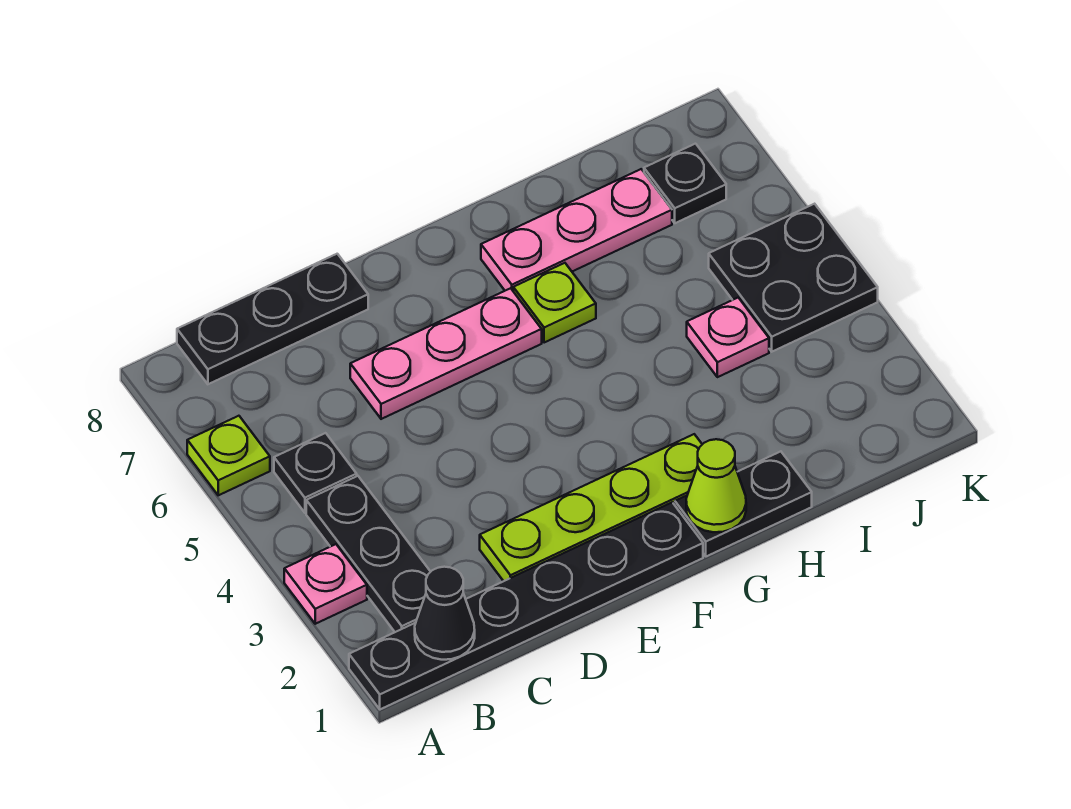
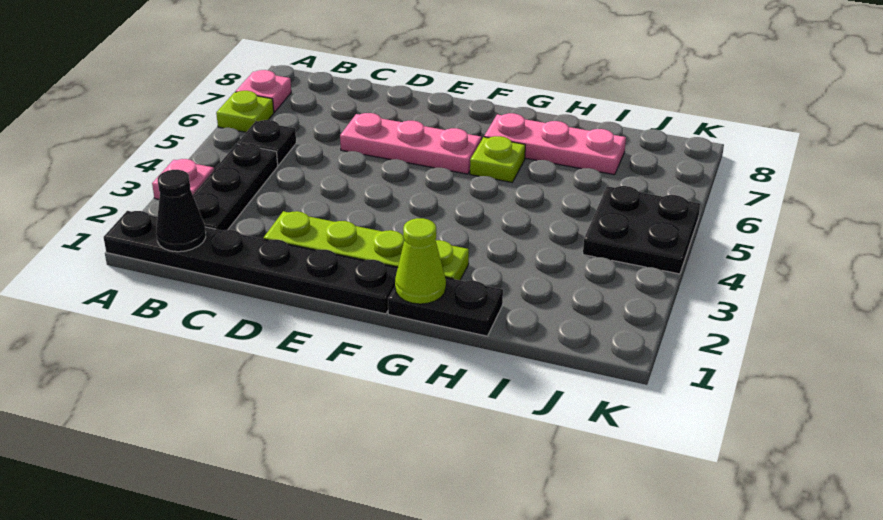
black 1x3 plate [177,254,368,384] -> none
pink 1x1 plate [687,298,769,377] -> pink 1x1 plate moved to [236,70,291,112]
black 1x1 plate [644,144,726,223] -> none

